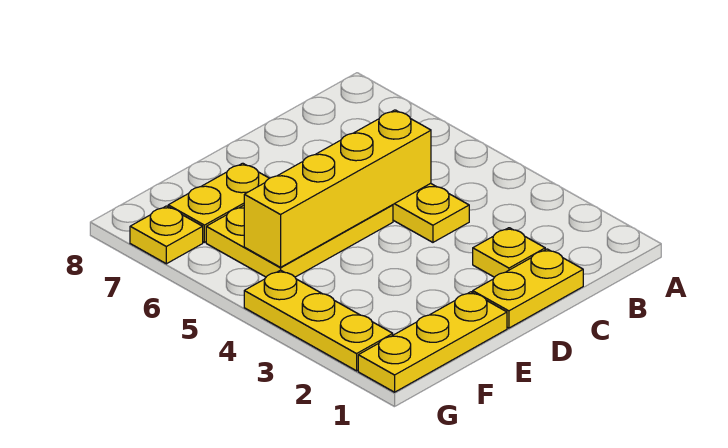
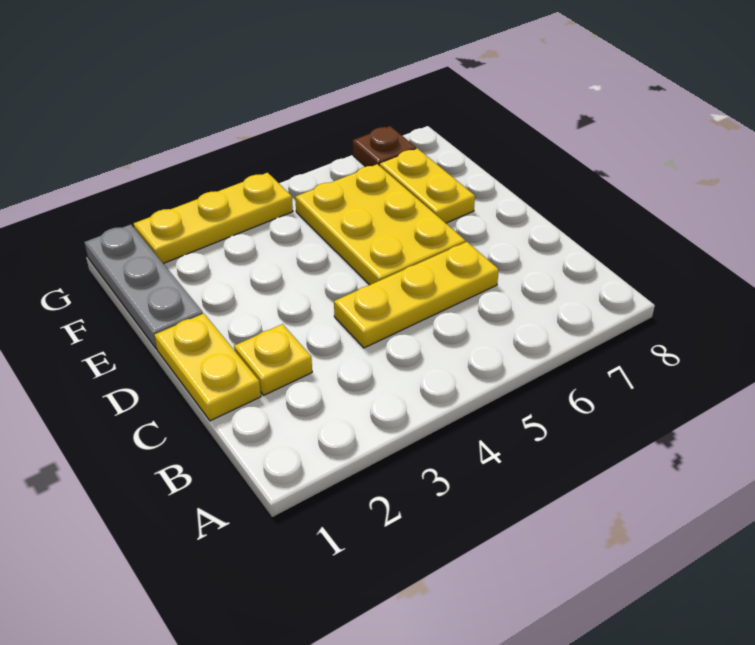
yellow 1x4 brick [244,110,431,267] -> none
yellow 1x3 plate [358,292,507,392] -> grey 1x3 plate [84,224,203,349]
yellow 1x1 plate [130,206,203,264] -> brown 1x1 plate [353,126,416,167]

